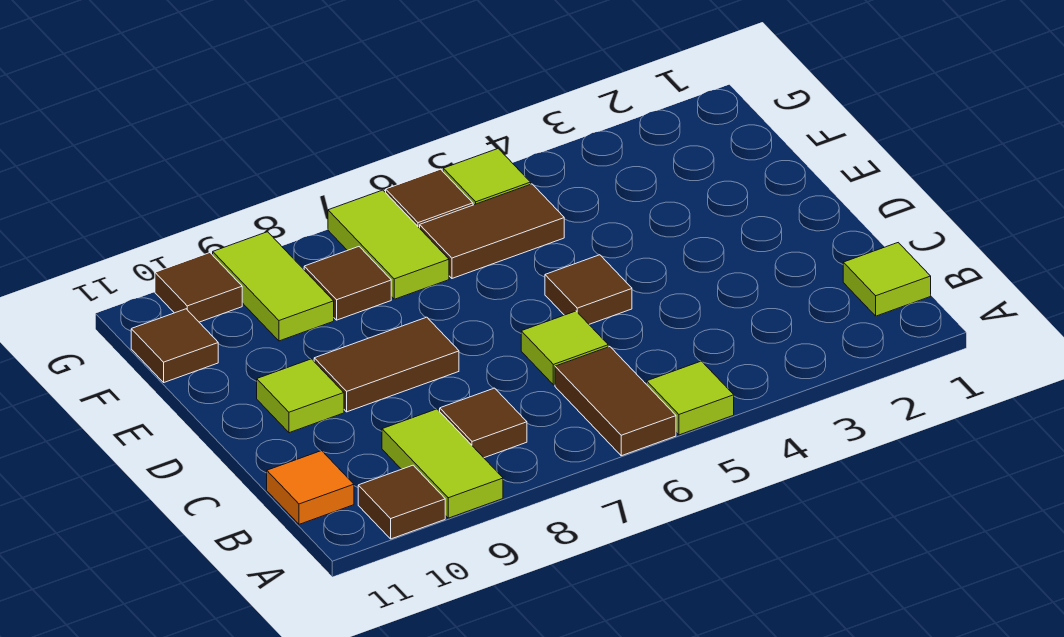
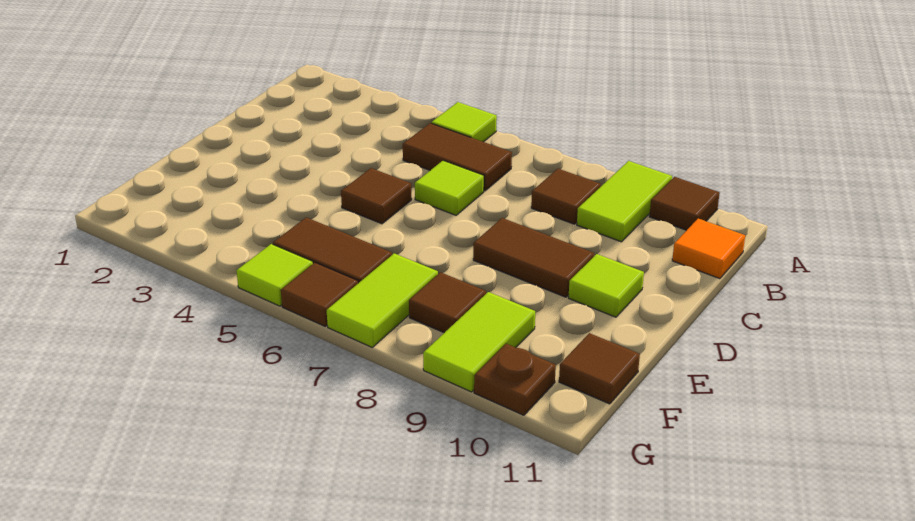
brown 1x2 tile [555,347,676,456] -> brown 1x2 tile turned to [403,123,512,191]
lime 1x1 tile [843,243,931,316] -> none
brown 1x1 tile [155,253,242,322] -> brown 1x1 plate [474,344,556,415]

